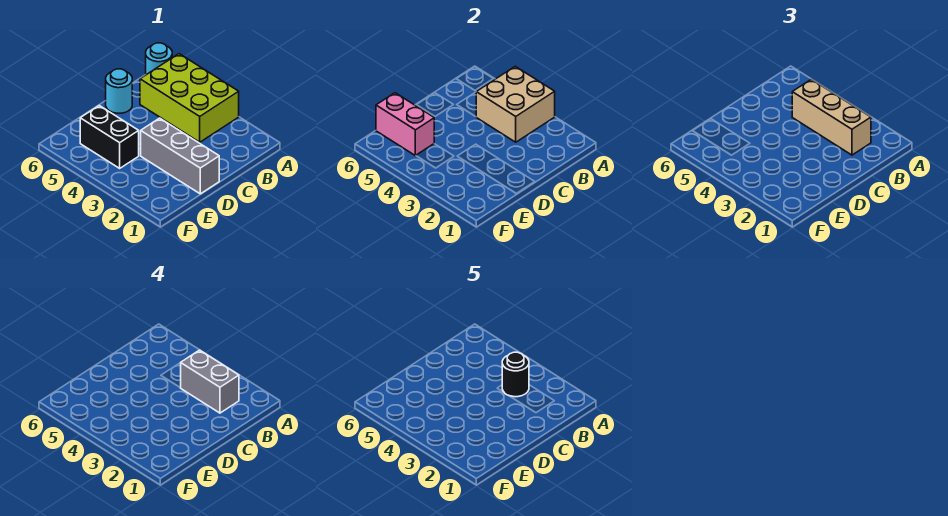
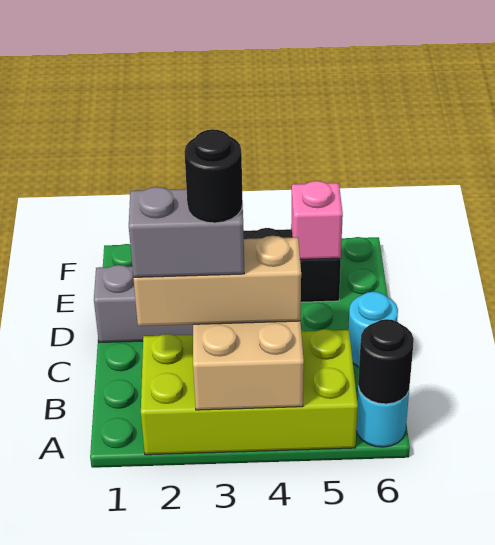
lime 2x3 brick [140,54,239,142] -> lime 2x4 brick [141,329,358,455]
none -> black 1x1 round brick [358,319,414,404]
pink 1x2 brick [376,93,434,156] -> pink 1x1 brick [291,181,343,259]

